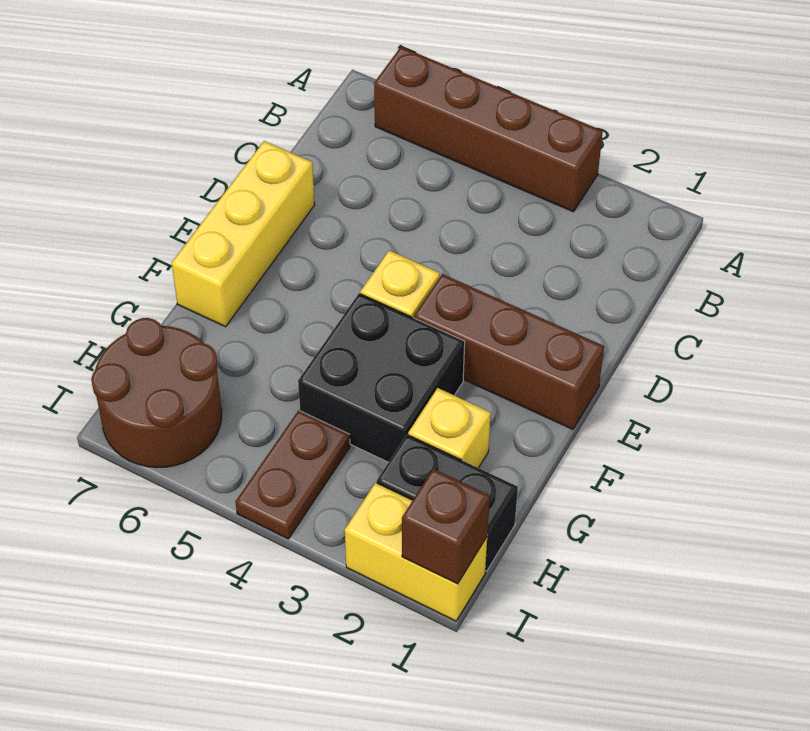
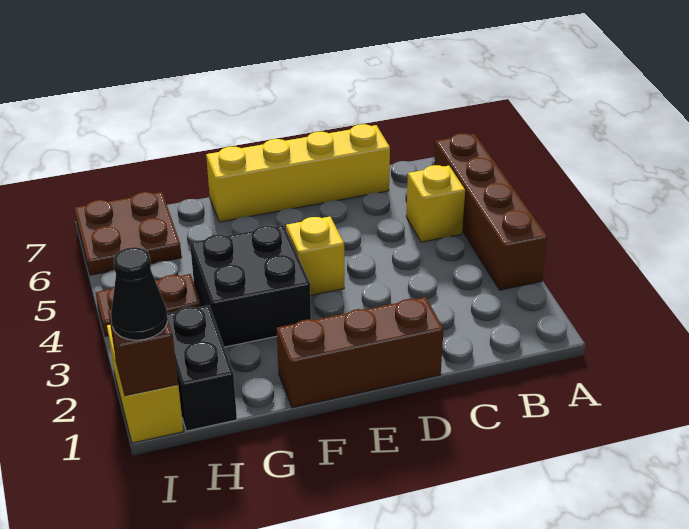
yellow 1x3 brick [172,141,315,327] -> yellow 1x4 brick [206,124,390,222]
brown 1x3 brick [414,274,604,429] -> brown 1x3 brick turned to [277,297,444,408]
yellow 1x1 brick [408,388,491,468] -> yellow 1x1 brick moved to [406,165,465,242]
brown 2x2 round brick [91,318,222,468] -> brown 2x2 plate [74,192,182,275]
none -> black 1x1 cone [111,247,167,340]

